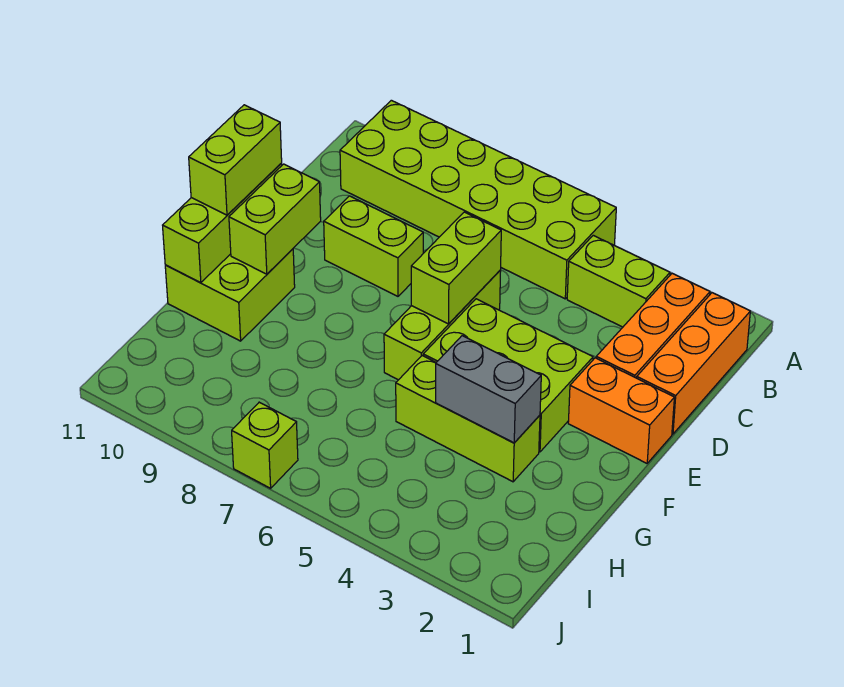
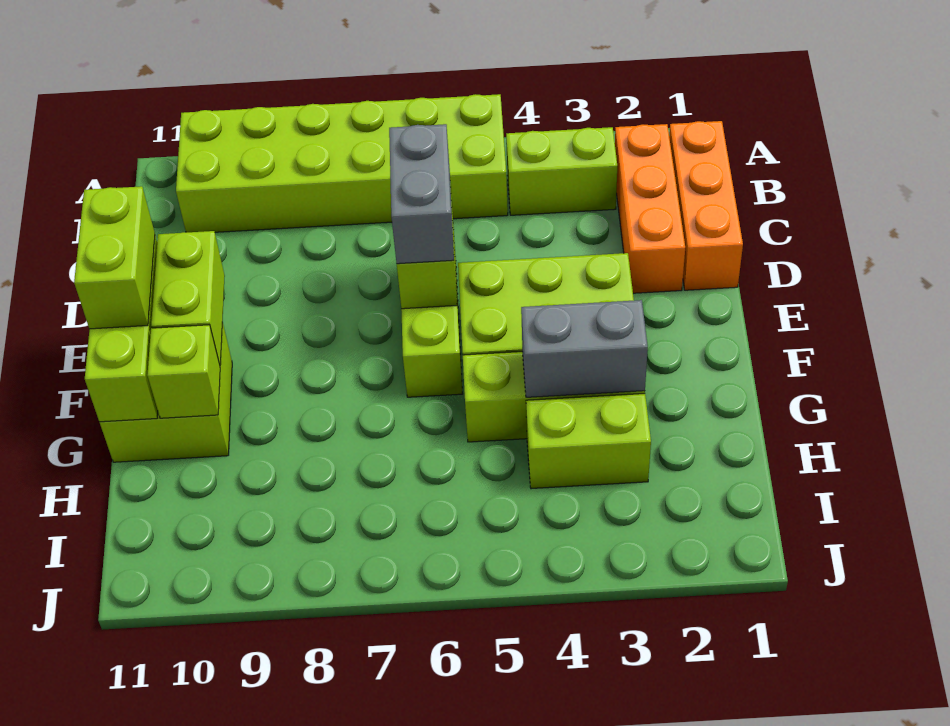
none -> grey 1x2 brick [389,124,454,264]
lime 1x2 brick [324,196,423,296] -> lime 1x2 brick moved to [526,394,651,489]
orange 1x2 brick [568,358,674,463] -> none
lime 1x1 brick [232,402,298,488] -> lime 1x1 brick moved to [147,325,220,418]

